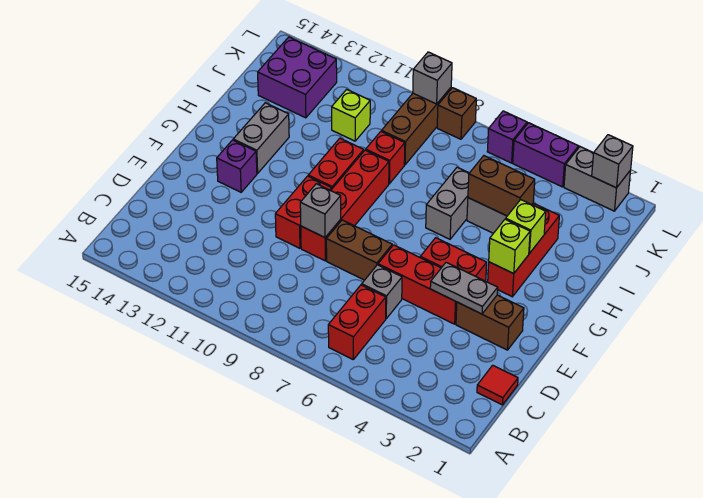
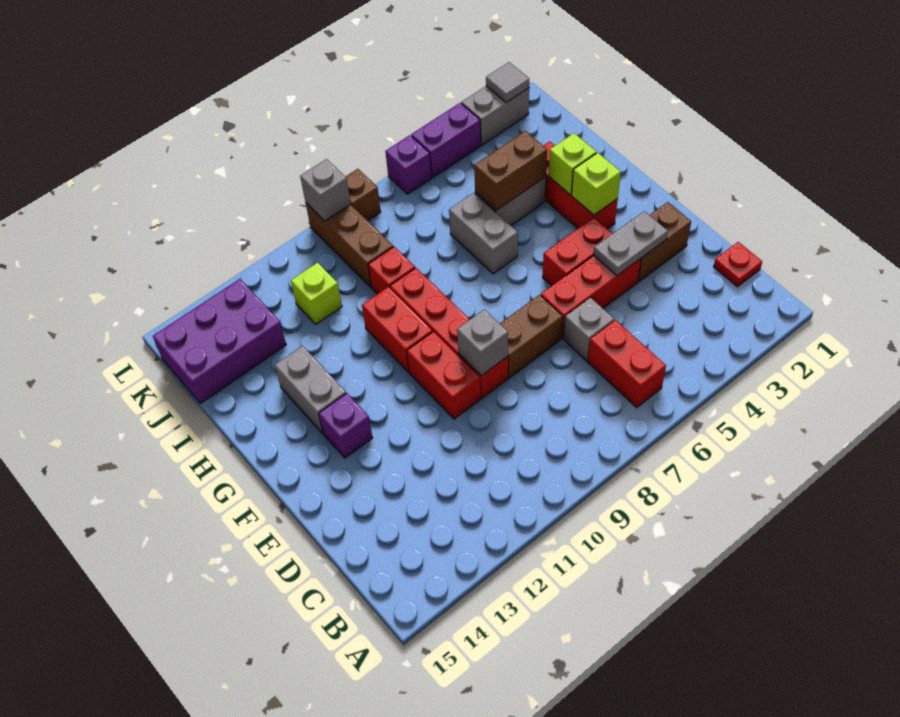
red 1x1 tile [477,365,518,405] -> red 1x1 plate [714,242,762,287]
purple 2x2 brick [258,37,337,118] -> purple 2x3 brick [153,279,286,403]
grey 1x1 brick [592,135,633,188] -> grey 1x1 tile [486,62,529,103]

